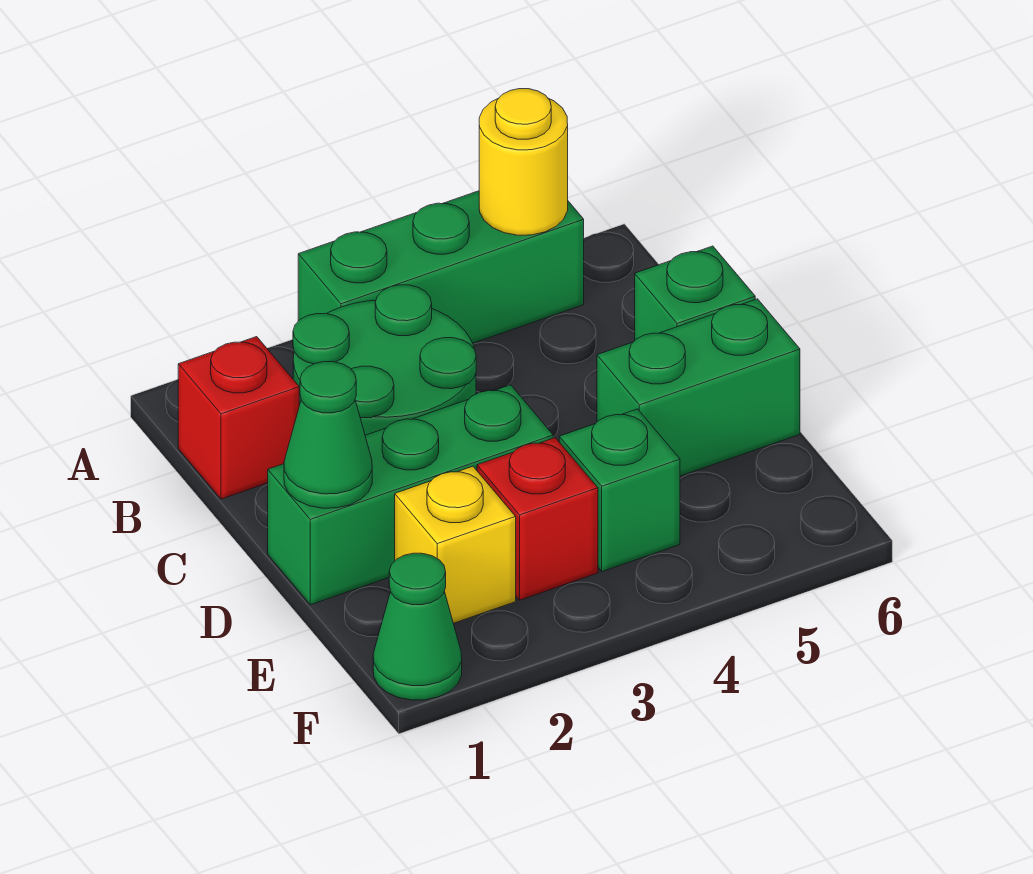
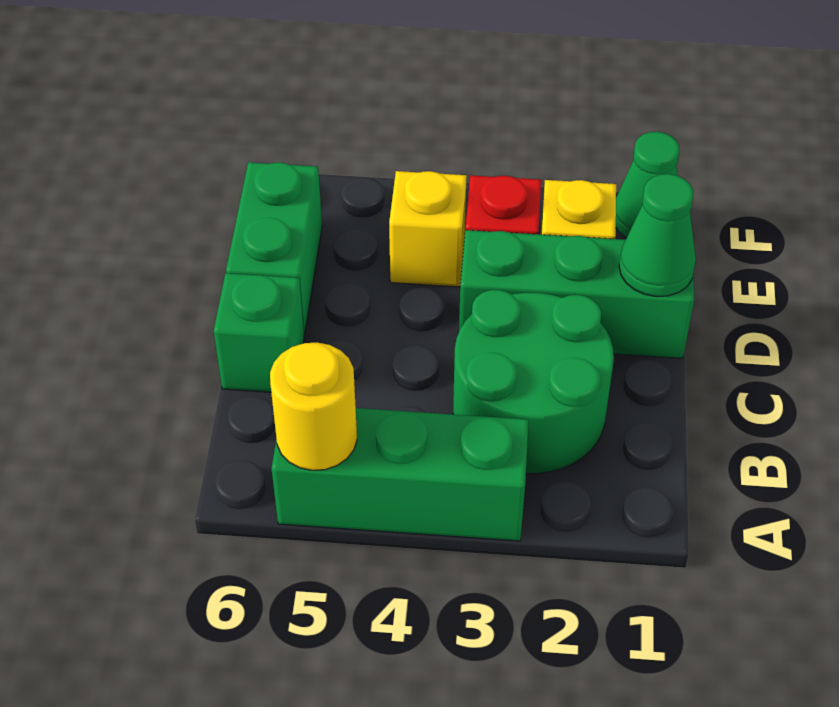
red 1x1 brick [178,337,299,499] -> none
green 1x2 brick [597,299,800,476] -> green 1x2 brick turned to [226,162,322,334]
green 1x1 brick [559,409,680,572] -> yellow 1x1 brick [389,171,467,287]

